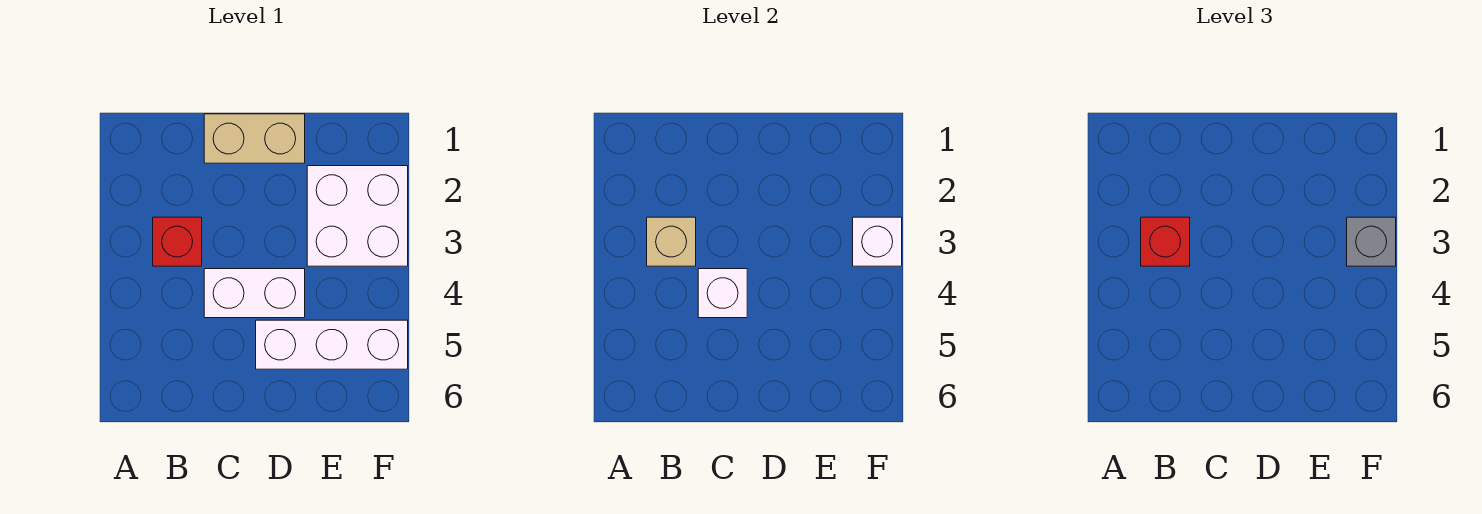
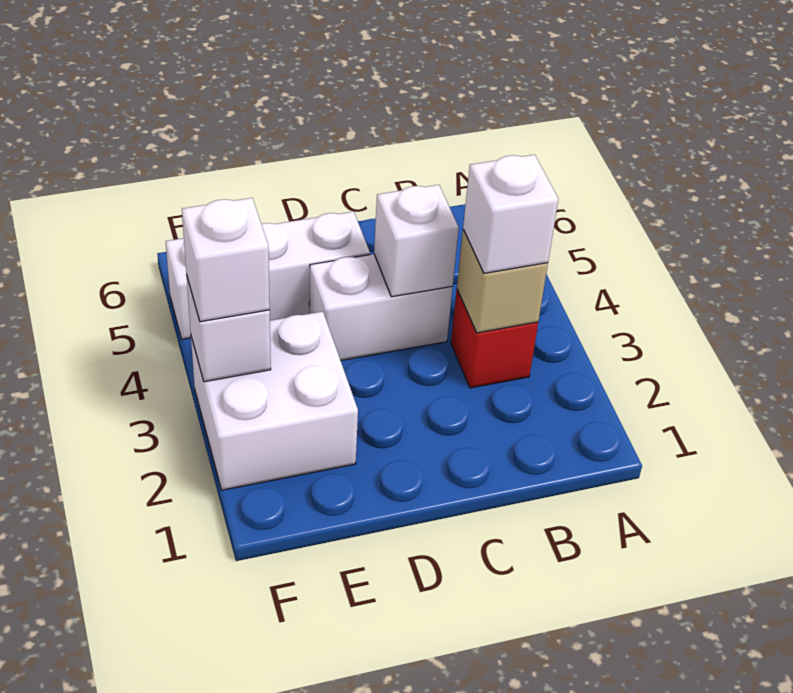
red 1x1 brick [1141,217,1190,266] -> white 1x1 brick [463,155,558,273]
tan 1x2 brick [204,114,305,163] -> none
grey 1x1 brick [1347,217,1396,266] -> white 1x1 brick [182,198,270,322]

